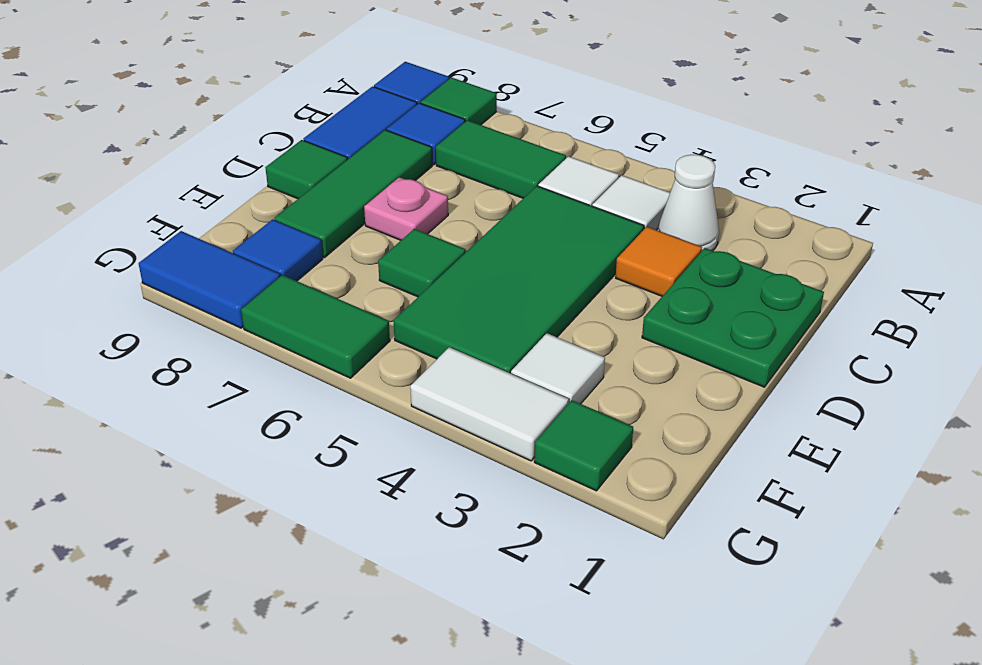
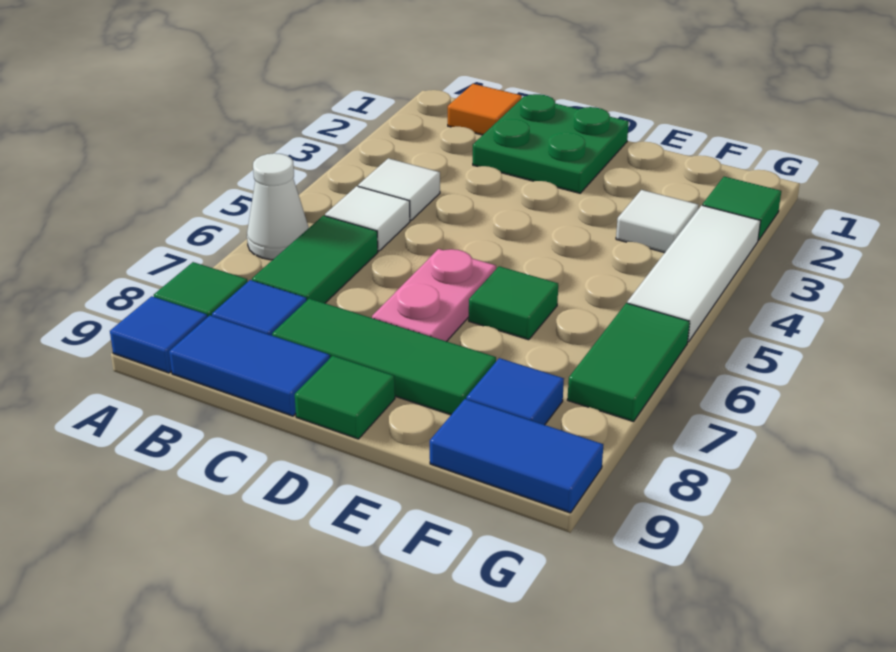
white 1x1 cone [658,155,719,252] -> white 1x1 cone moved to [247,153,309,260]
orange 1x1 tile [616,227,702,296] -> orange 1x1 tile moved to [448,84,522,135]
green 2x4 tile [393,186,644,373] -> none
pink 1x1 plate [364,177,448,240] -> pink 1x2 plate [372,249,496,342]
white 1x2 tile [410,347,569,461] -> white 1x3 tile [627,205,760,342]
blue 1x2 tile [139,231,280,328] -> blue 1x2 tile turned to [430,399,603,513]

